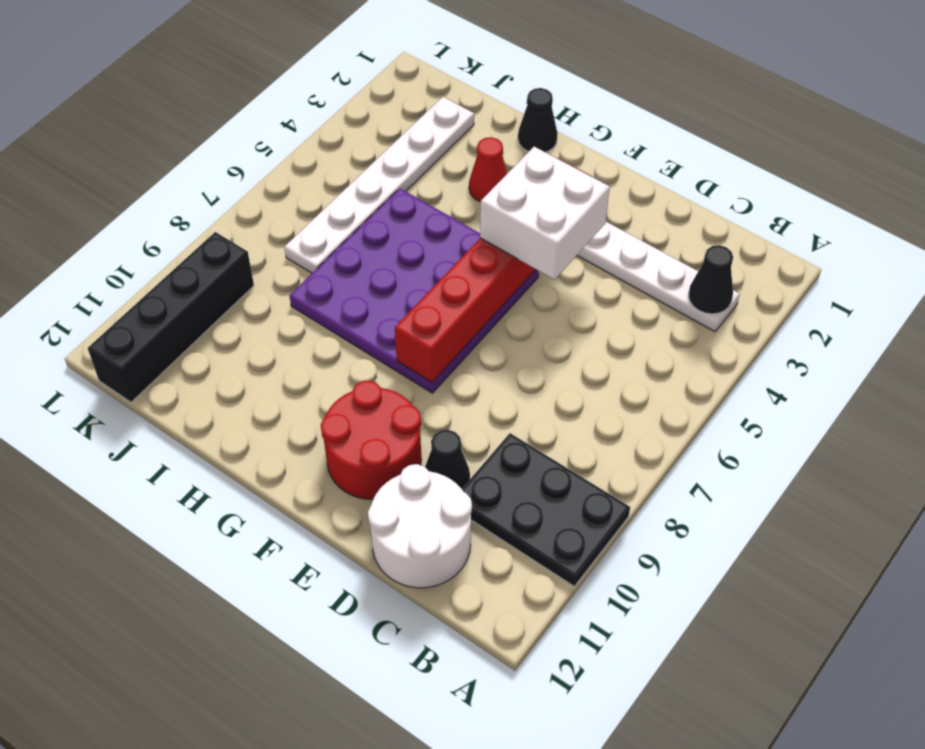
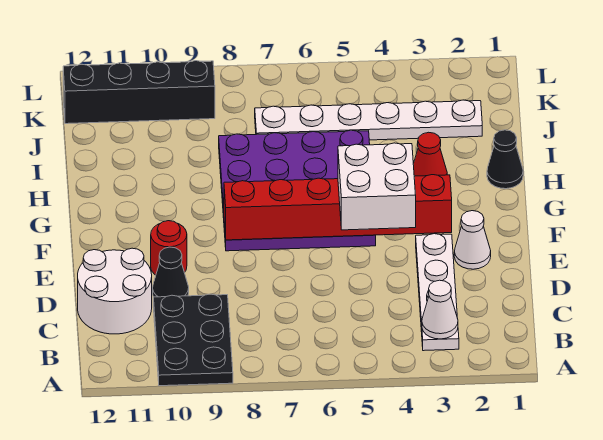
black 1x1 cone [689,245,733,314] -> white 1x1 cone [422,280,458,339]
none -> white 1x1 cone [454,211,491,269]
red 2x2 round brick [321,380,421,500] -> red 1x1 round brick [151,221,187,275]

